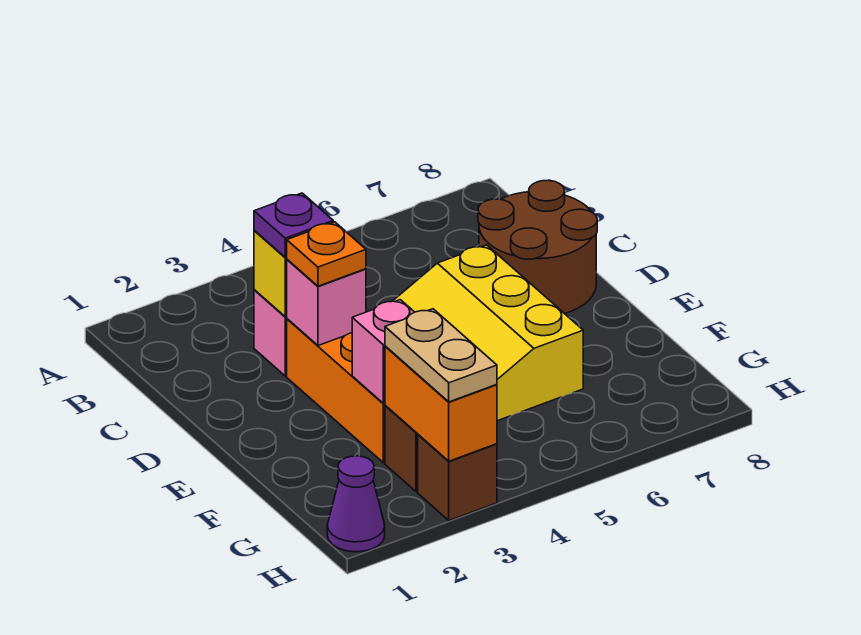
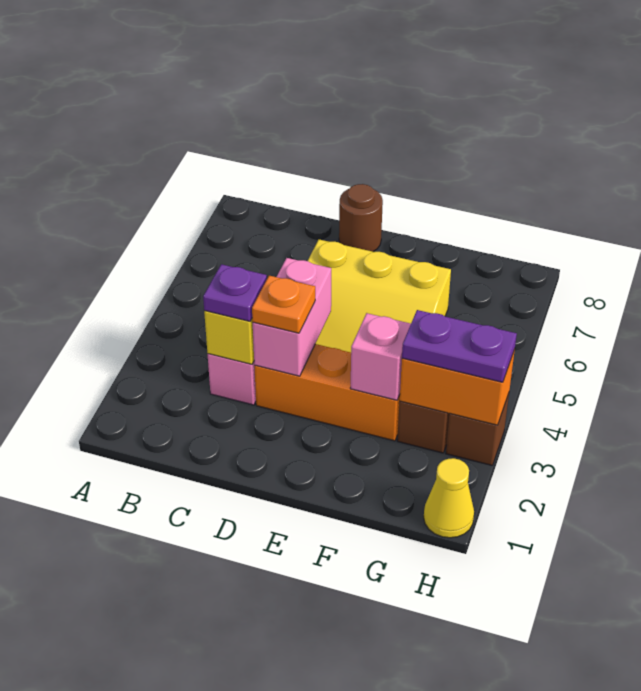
brown 2x2 round brick [478,180,597,314] -> brown 1x1 round brick [339,184,383,252]
pink 1x1 brick [287,260,366,346] -> pink 1x2 brick [253,258,331,376]
tan 1x2 plate [385,309,497,402] -> purple 1x2 plate [402,310,517,382]
purple 1x1 cone [327,456,385,552] -> yellow 1x1 cone [424,458,474,538]

